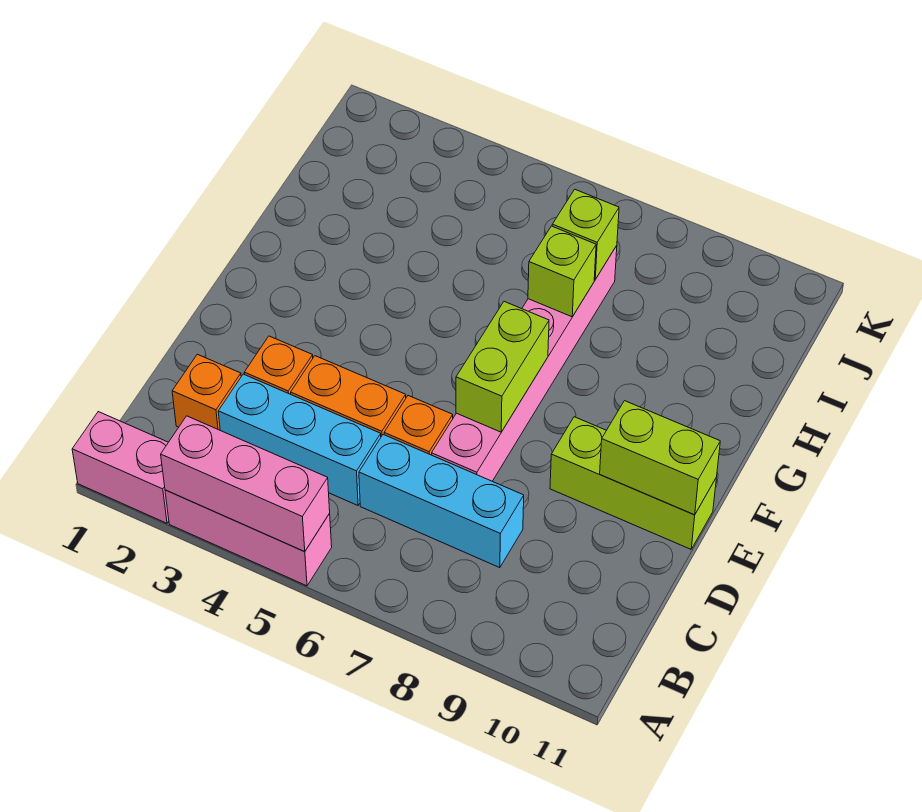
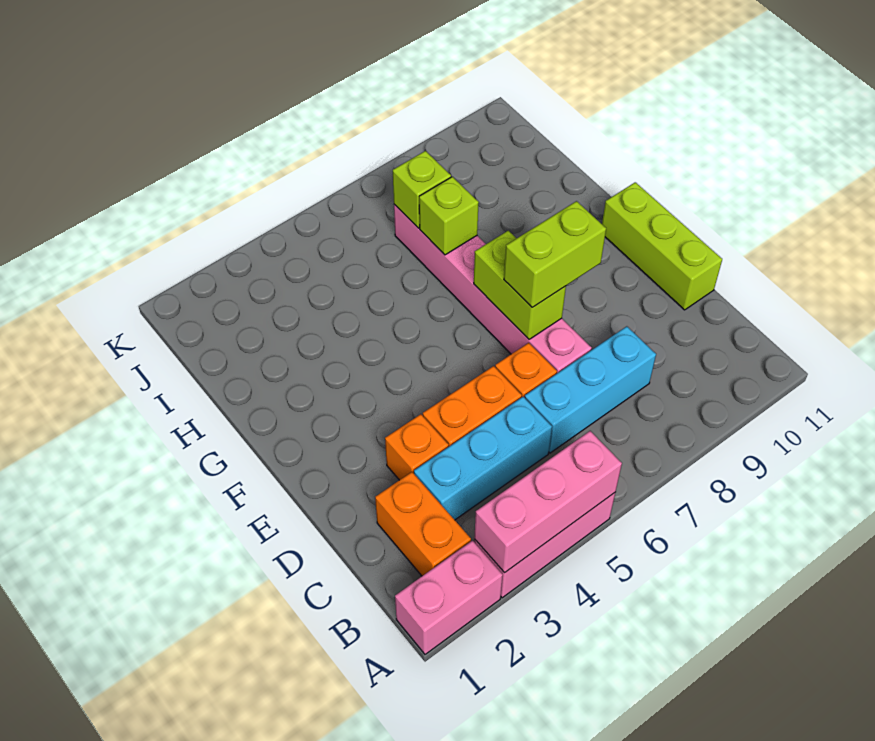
orange 1x1 brick [172,354,241,430] -> orange 1x2 brick [375,472,471,576]
lime 1x3 brick [550,417,716,549] -> lime 1x3 brick turned to [602,182,722,310]
lime 1x2 brick [600,401,720,515] -> lime 1x2 brick moved to [504,201,606,307]

